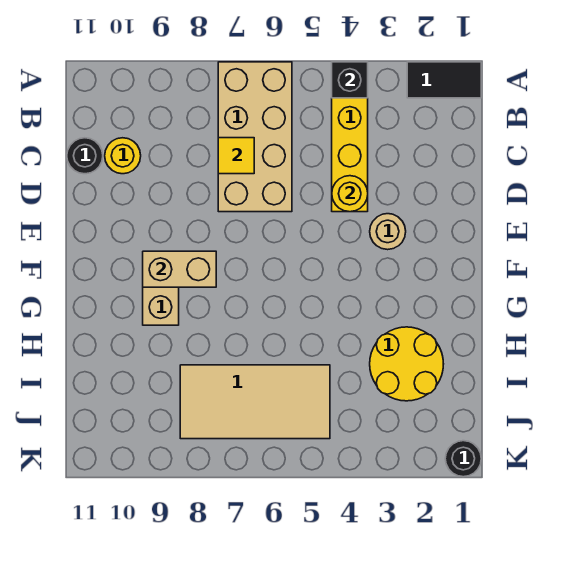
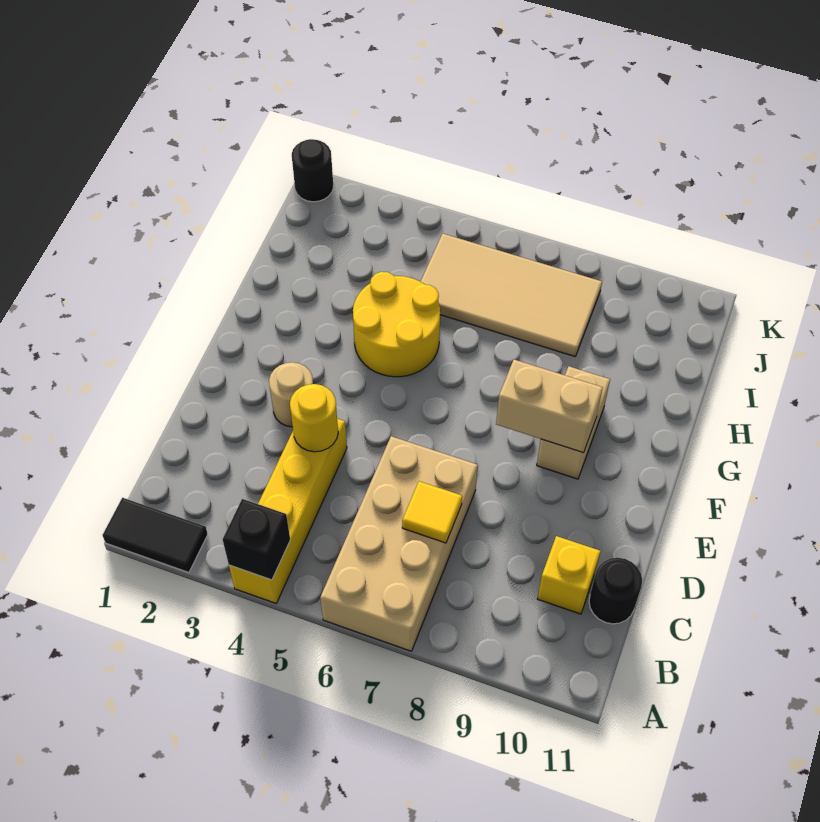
yellow 1x1 round brick [105,138,141,174] -> yellow 1x1 brick [538,536,600,614]
yellow 2x2 round brick [370,327,443,401] -> yellow 2x2 round brick moved to [353,272,440,377]

